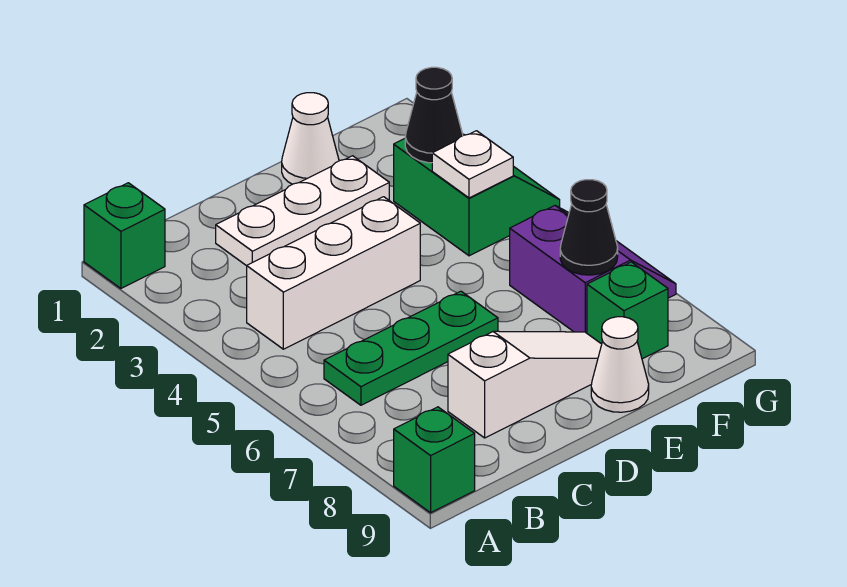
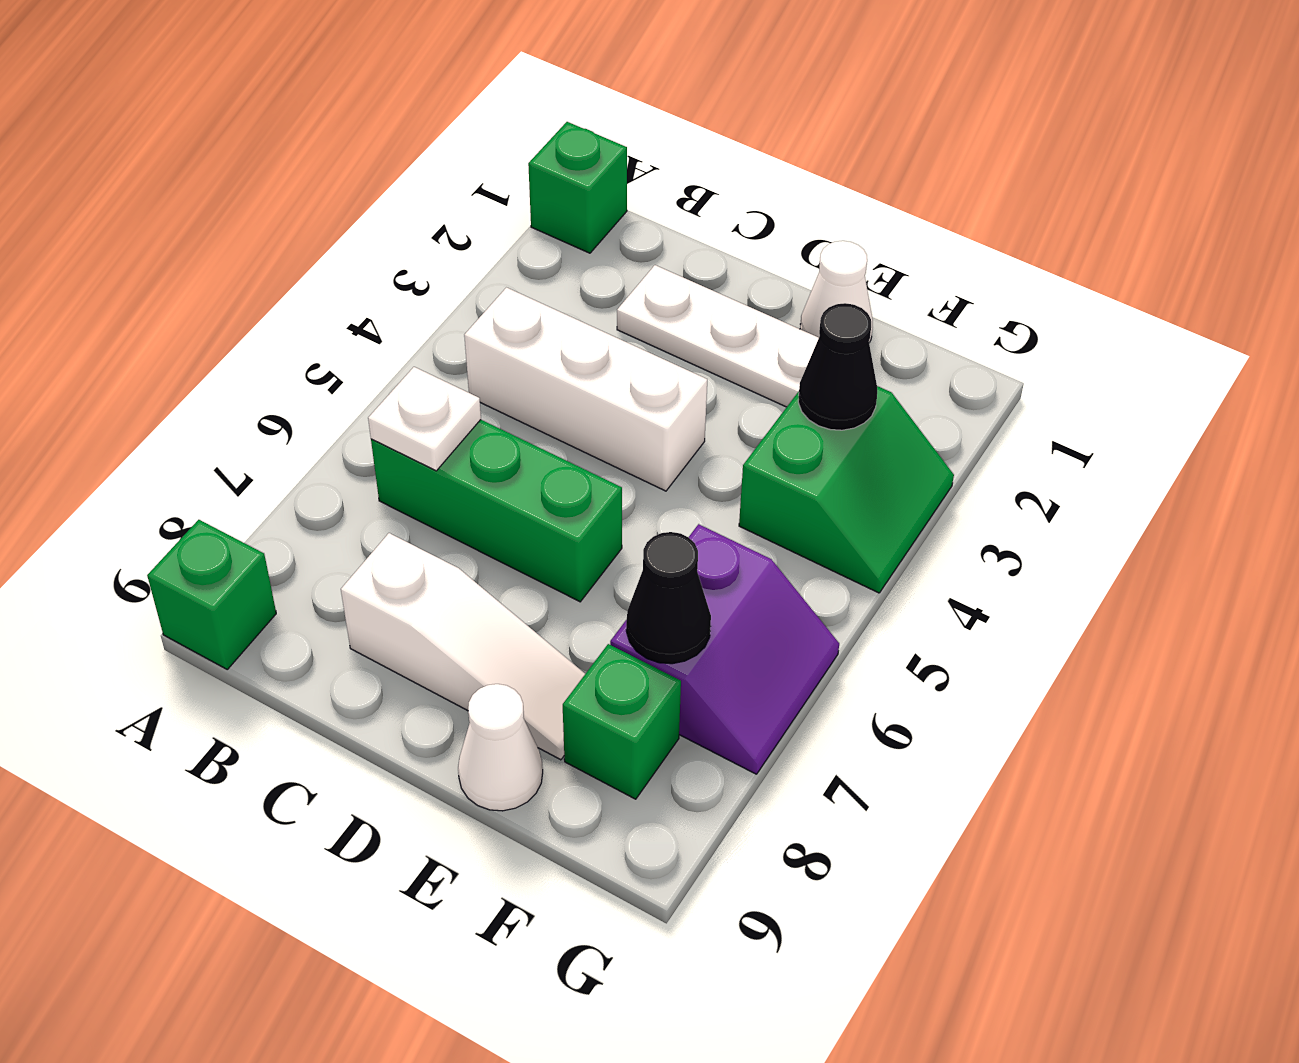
green 1x3 plate [324,291,498,405] -> green 1x3 brick [371,420,622,602]
white 1x1 plate [432,131,513,198] -> white 1x1 plate moved to [368,367,481,471]

